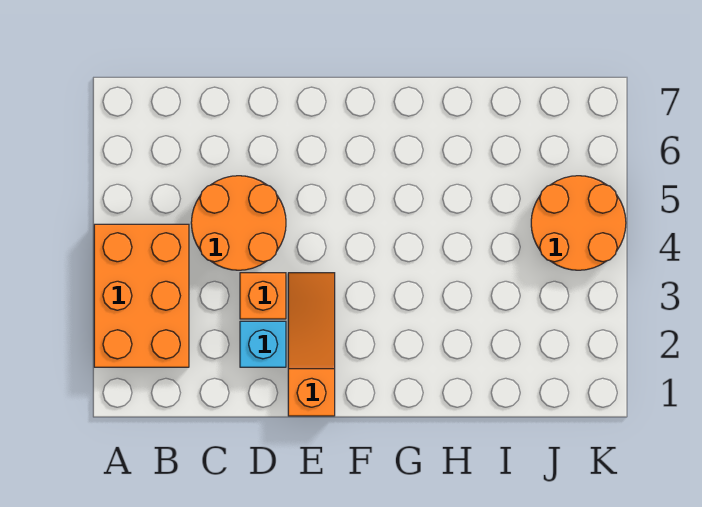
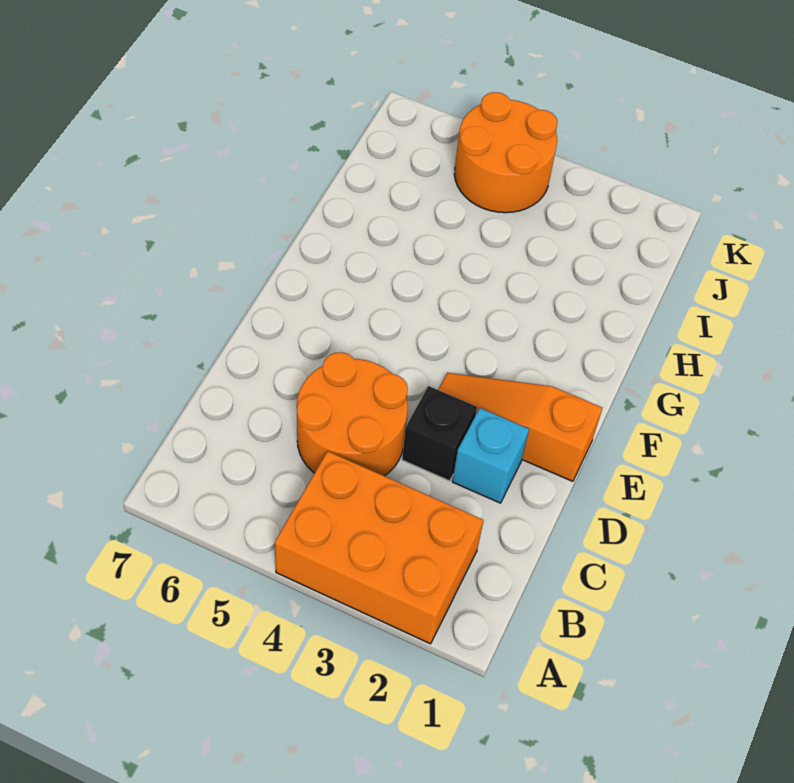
orange 1x1 brick [240,273,286,319] -> black 1x1 brick [402,386,477,481]

